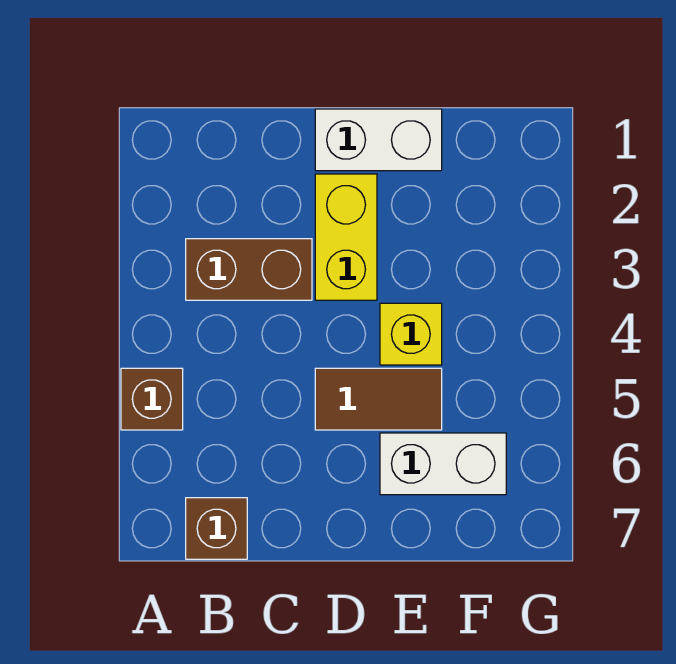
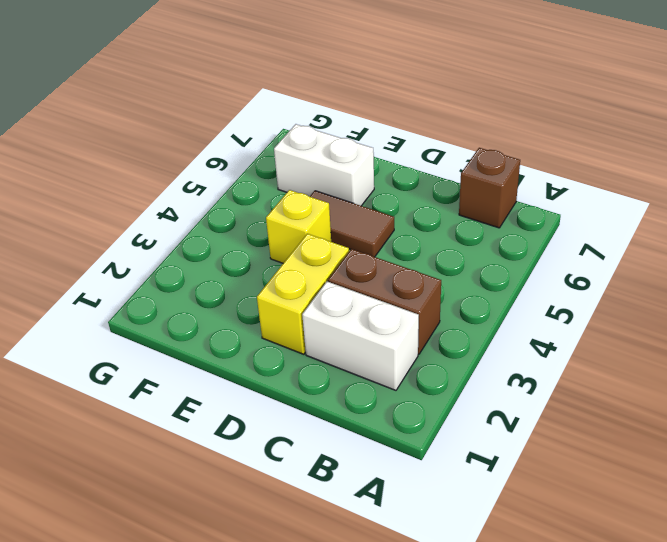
brown 1x1 brick [121,368,183,430] -> none
white 1x2 brick [315,109,442,171] -> white 1x2 brick moved to [302,282,419,390]

